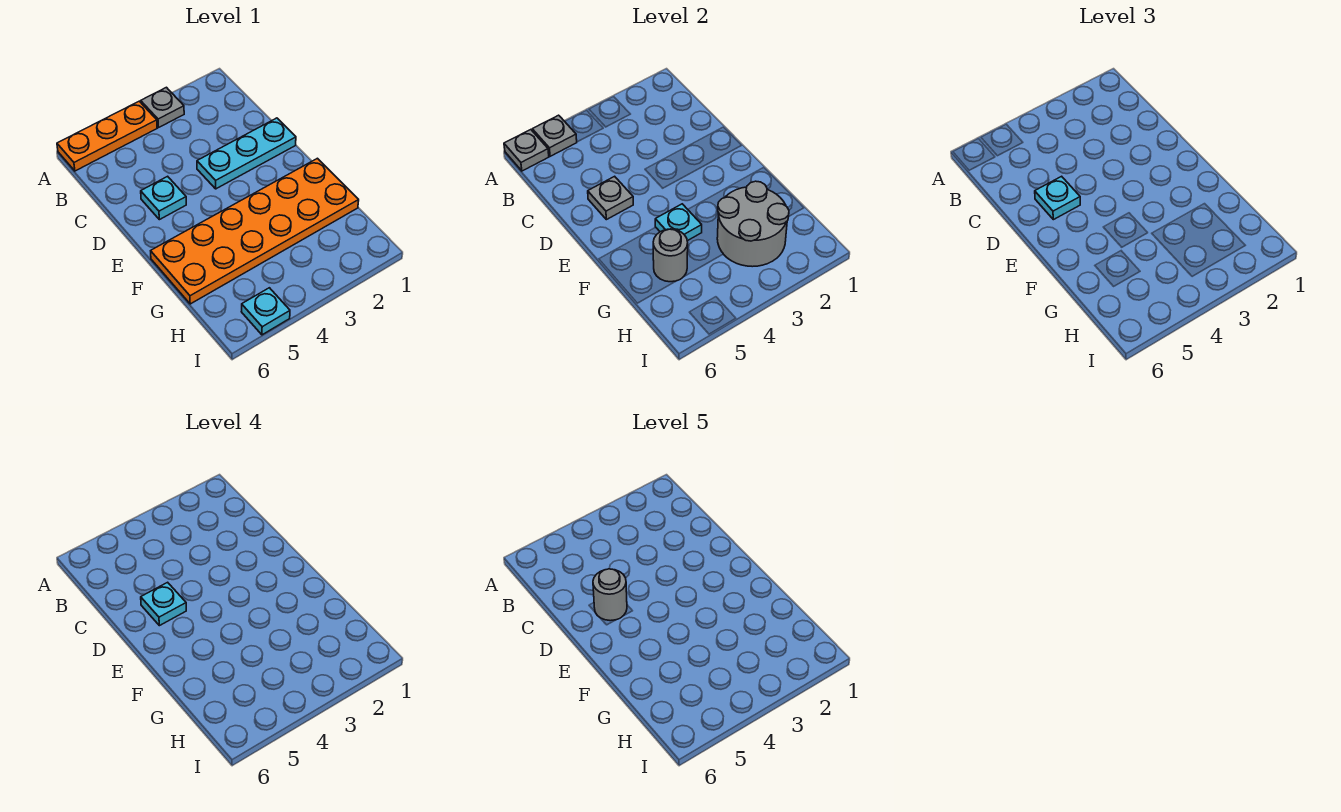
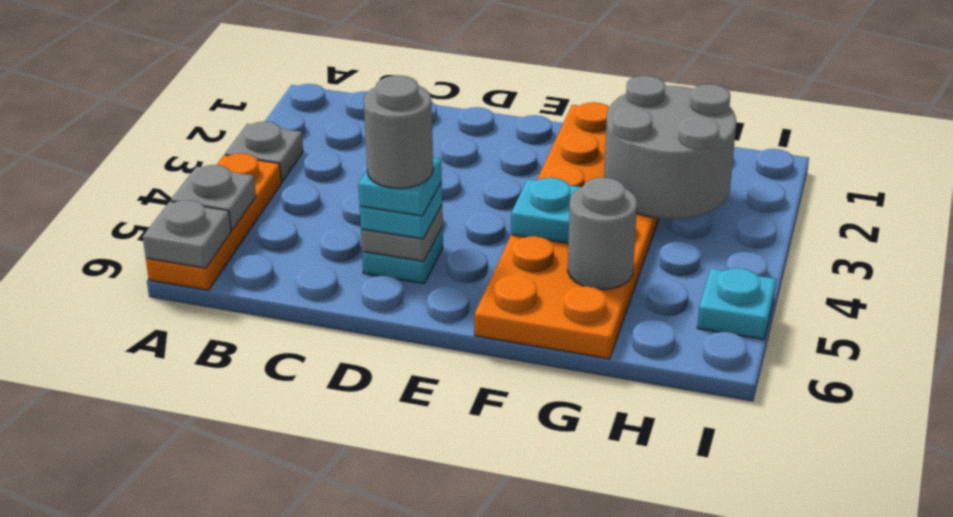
cyan 1x3 plate [197,118,296,189] -> none

